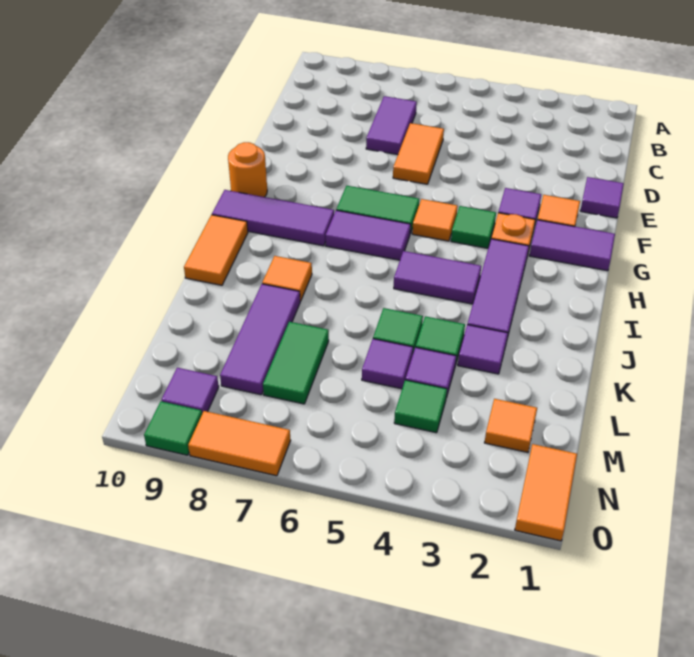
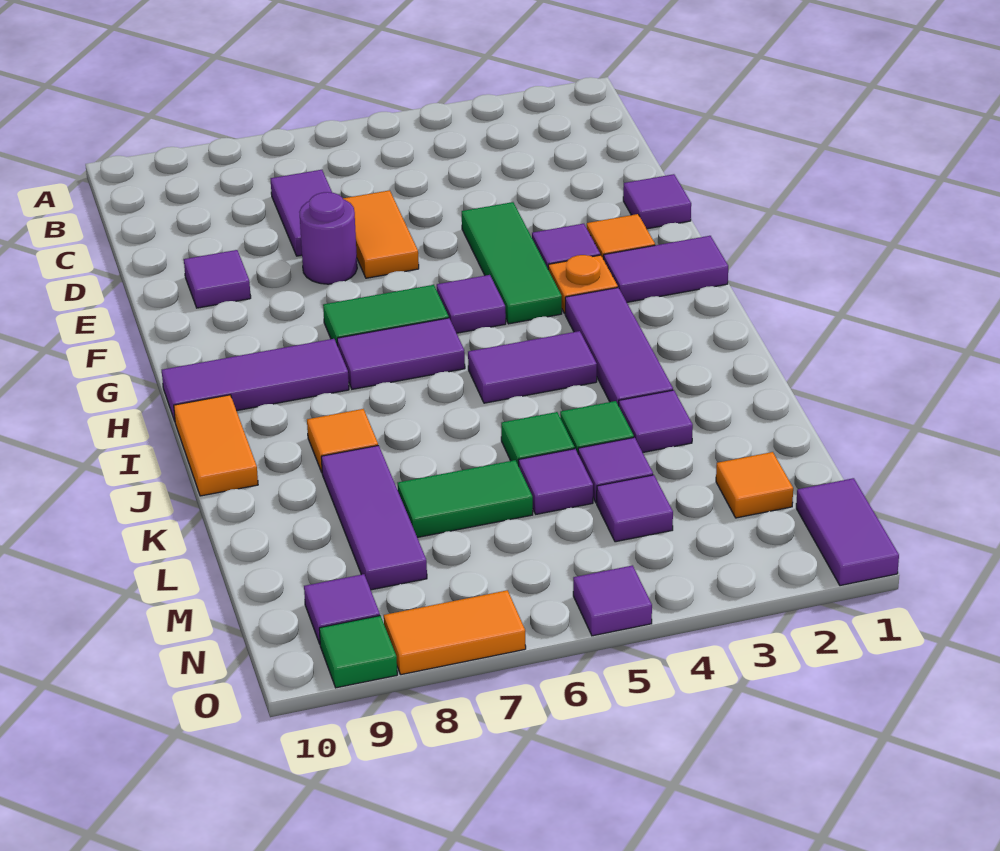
none -> purple 1x1 round brick [299,192,357,284]
none -> purple 1x1 tile [184,250,251,308]
green 1x1 tile [451,206,496,248] -> green 1x3 tile [462,202,562,324]
orange 1x1 tile [412,199,458,241] -> purple 1x1 tile [437,275,506,333]
orange 1x1 round brick [228,142,267,197] -> none
green 1x2 tile [263,322,329,404] -> green 1x2 tile turned to [398,460,533,538]
green 1x1 tile [394,380,447,433] -> purple 1x1 tile [597,475,673,542]
orange 1x2 tile [515,444,577,541] -> purple 1x2 tile [796,478,899,586]
none -> purple 1x1 tile [573,566,652,636]

